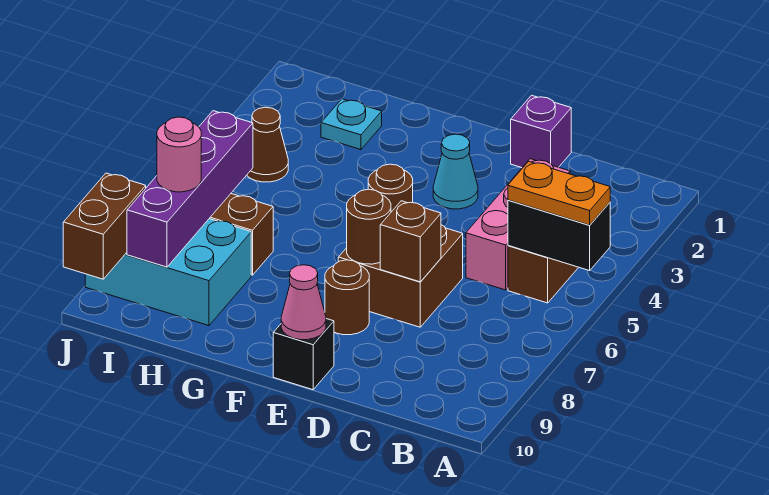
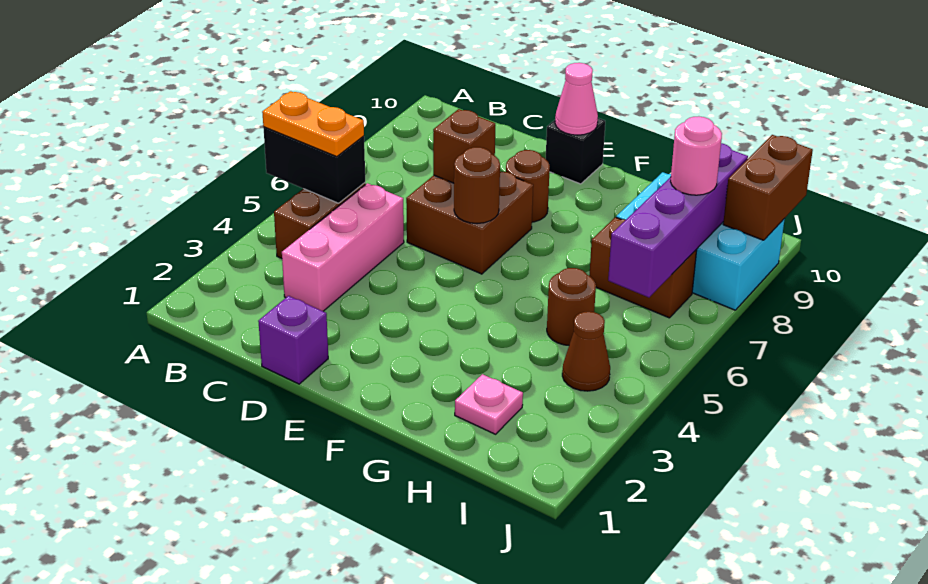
cyan 1x1 cone [433,134,478,209] -> none
brown 1x1 round brick [347,189,391,264] -> brown 1x1 round brick moved to [547,268,596,345]
cyan 1x1 plate [321,99,382,150] -> pink 1x1 plate [455,374,523,434]

